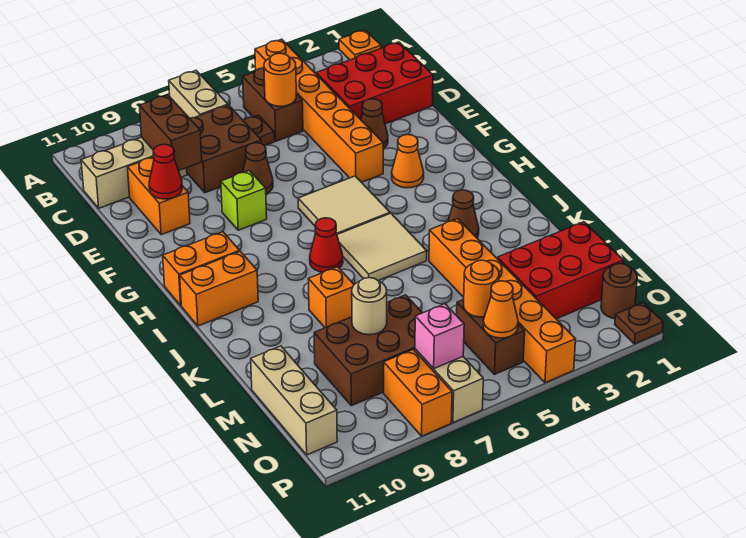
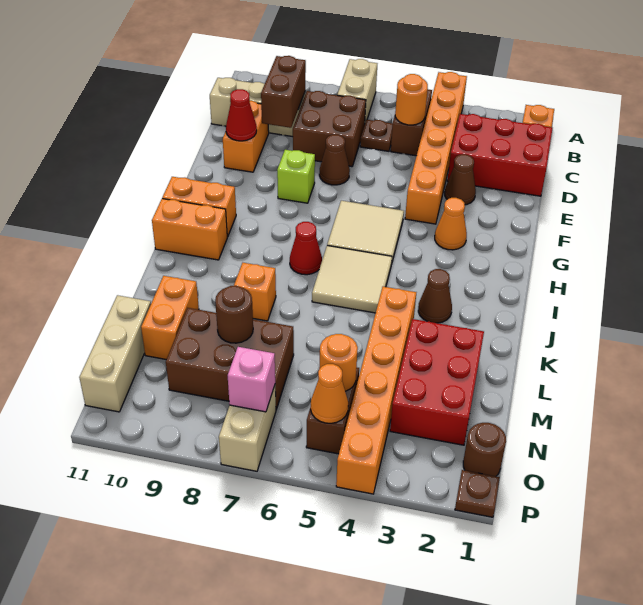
red 2x3 brick [497,222,623,319] -> red 2x3 brick turned to [390,319,484,445]
tan 1x1 round brick [352,278,387,335] -> brown 1x1 round brick [215,286,253,343]
orange 1x2 brick [384,349,452,436] -> orange 1x2 brick moved to [141,276,199,360]

